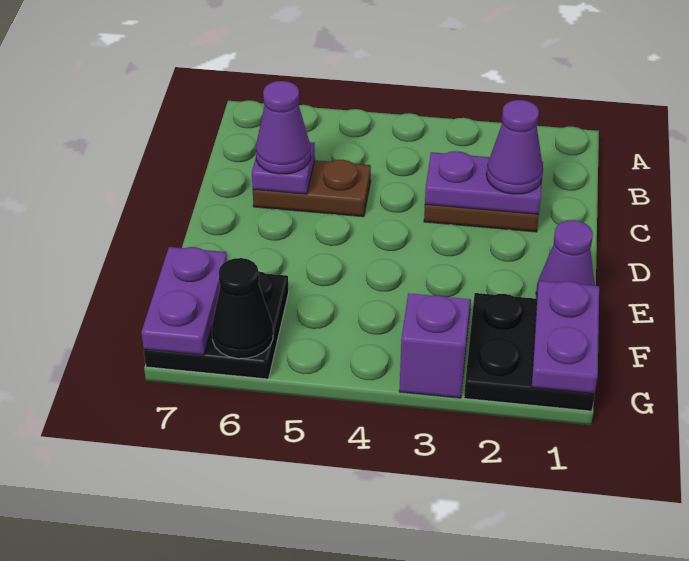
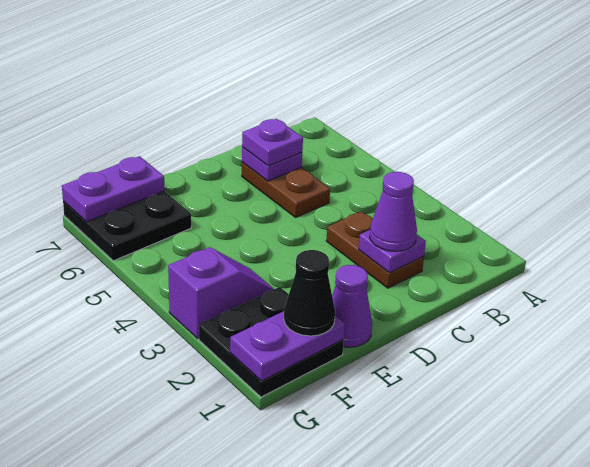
purple 1x2 plate [425,151,543,214] -> purple 1x1 plate [359,230,426,273]
purple 1x1 cone [256,81,311,174] -> purple 1x1 plate [242,119,303,166]
black 1x1 cone [212,258,273,359] -> black 1x1 cone moved to [284,250,335,336]

